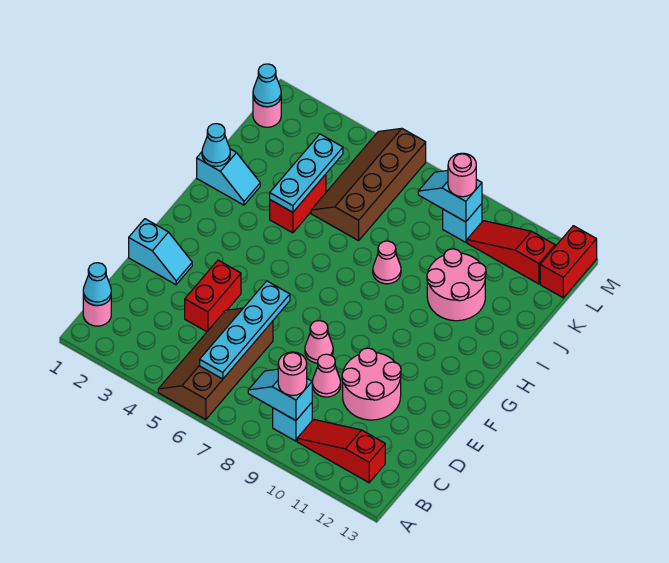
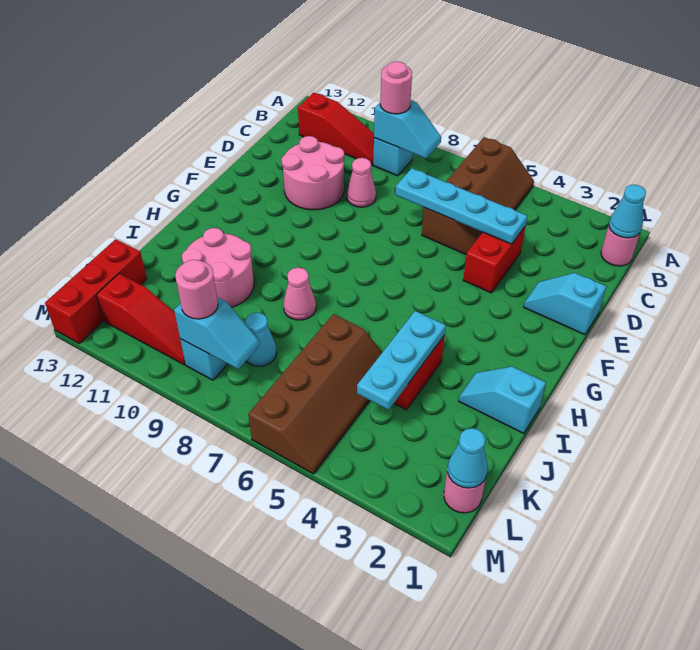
cyan 1x4 plate [200,281,290,379] -> cyan 1x4 plate turned to [396,168,527,244]
pink 1x1 cone [305,321,333,363] -> none
cyan 1x1 cone [202,124,230,166] -> cyan 1x1 cone moved to [245,313,277,366]
red 1x2 brick [540,226,597,298] -> red 1x3 brick [45,239,147,343]

